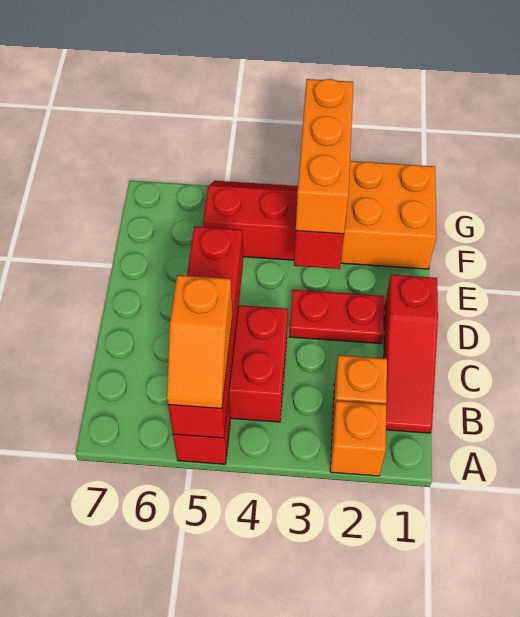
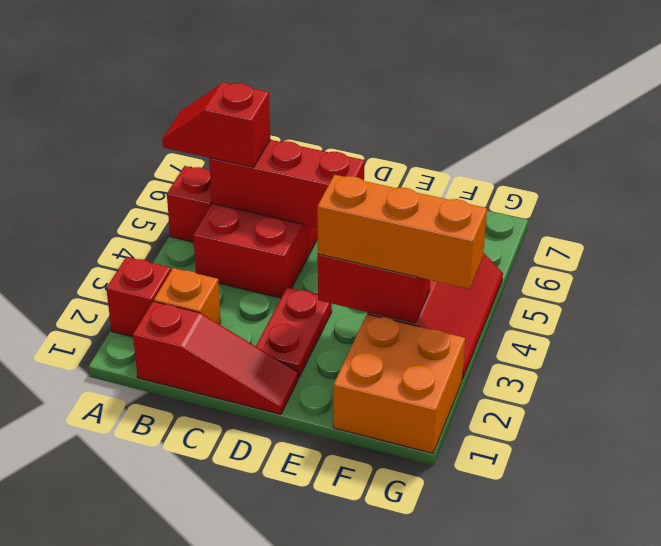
orange 1x1 brick [330,401,386,476] -> red 1x1 brick [106,257,171,337]
red 1x4 brick [168,226,243,438] -> red 1x3 brick [209,140,364,227]
orange 1x2 slope [167,275,232,409] -> red 1x2 slope [162,82,270,167]
red 1x3 slope [384,275,438,433] -> red 1x3 slope turned to [133,301,298,415]

